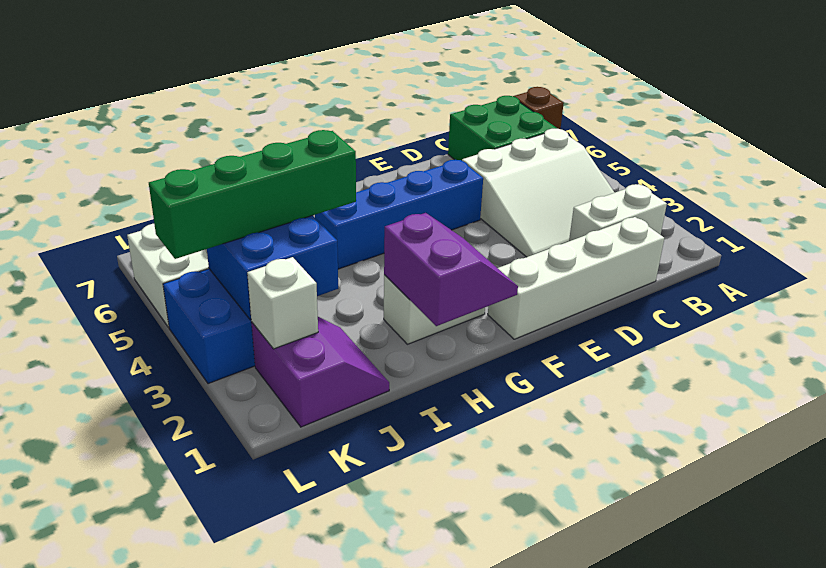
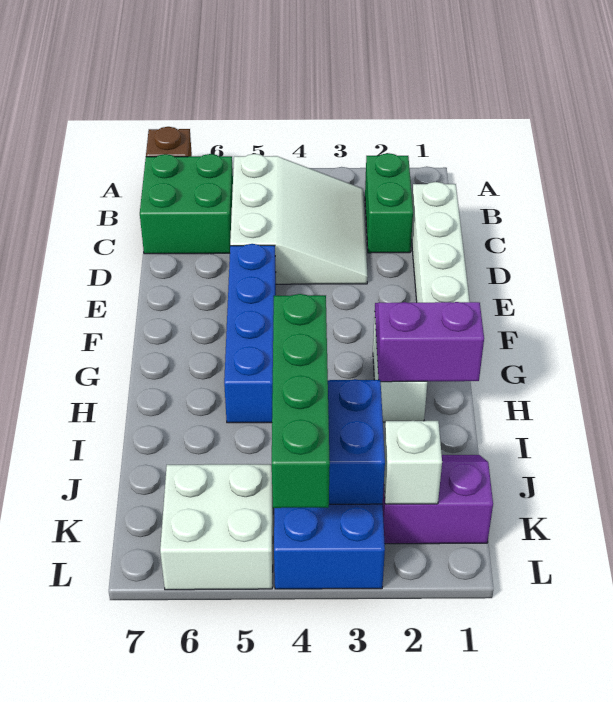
white 1x2 brick [569,184,667,241] -> green 1x2 brick [365,153,413,253]

